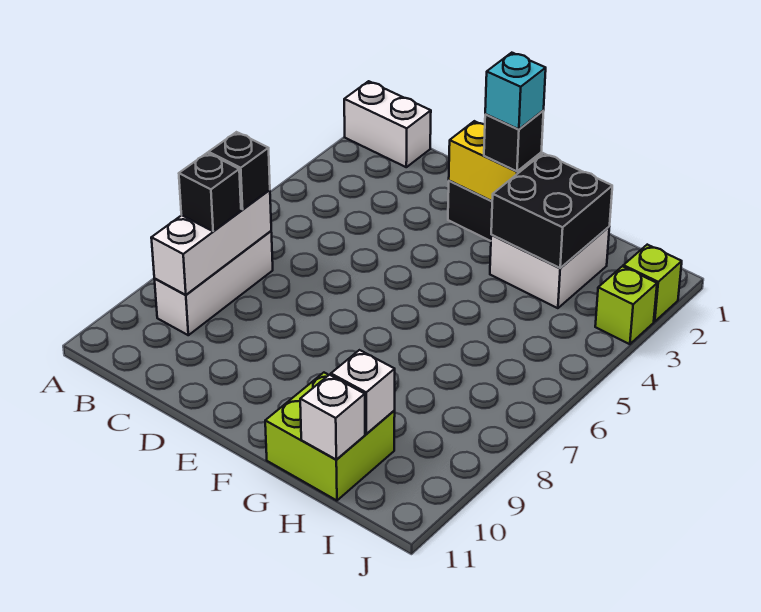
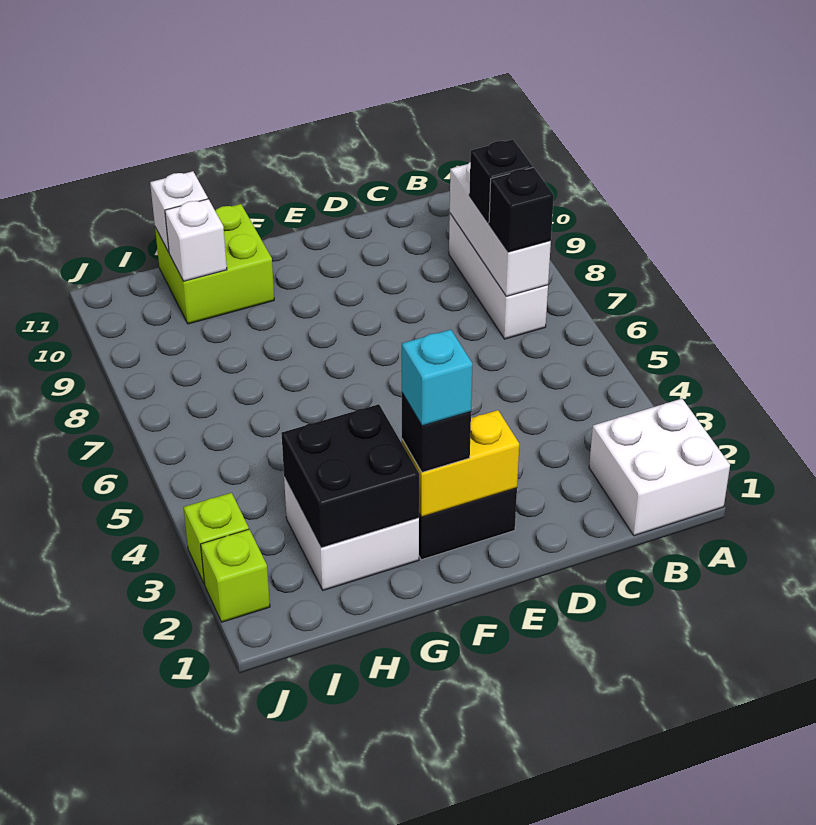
white 1x2 brick [344,81,431,167] -> white 2x2 brick [589,399,730,536]

